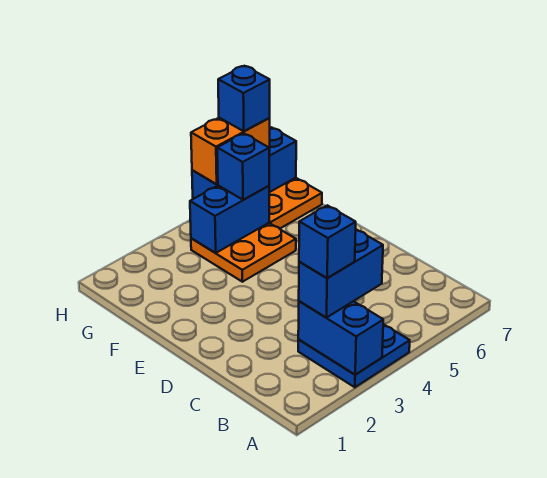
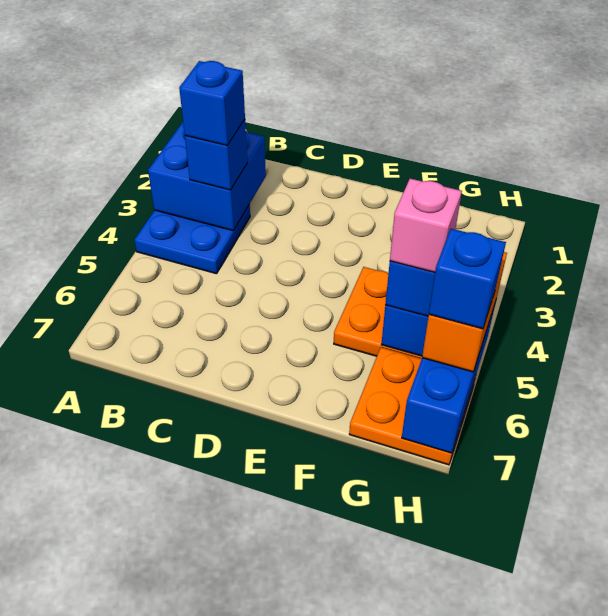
blue 1x2 brick [298,301,383,375] -> blue 2x2 brick [148,122,266,231]
blue 1x2 brick [299,230,383,318] -> blue 1x1 brick [185,120,247,190]
none -> pink 1x1 brick [390,179,462,273]

